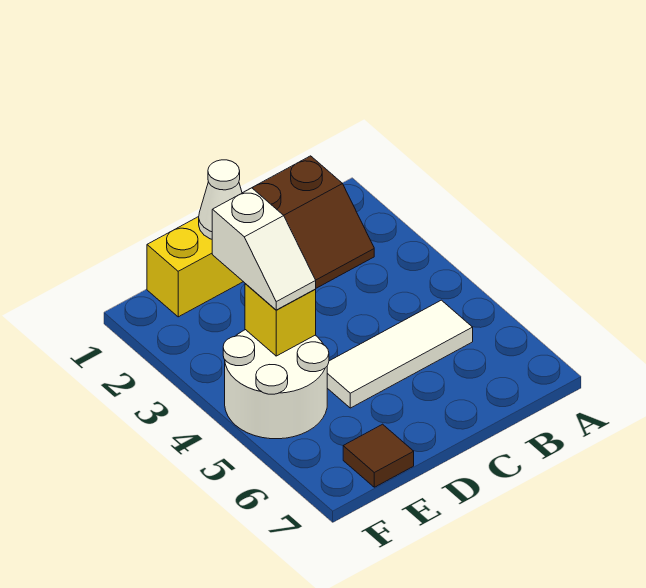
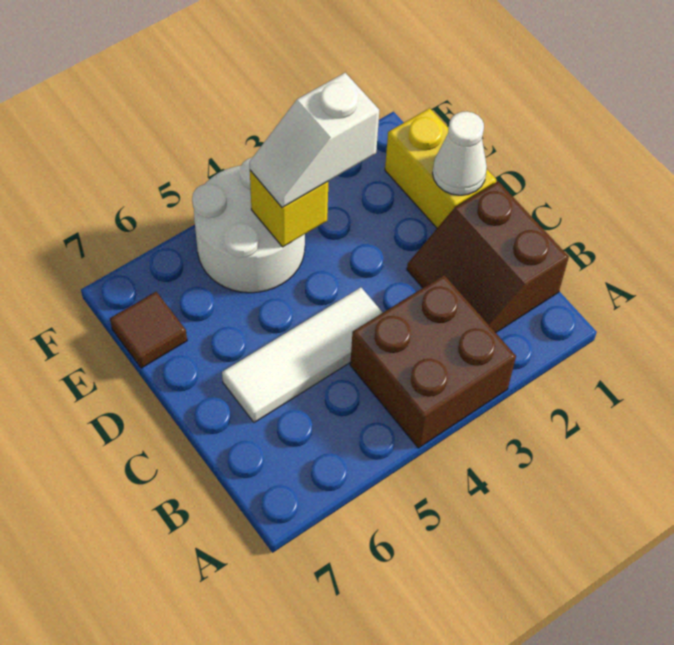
none -> brown 2x2 brick [350,275,516,448]
white 1x3 tile [327,300,473,408] -> white 1x3 tile turned to [222,287,383,423]

